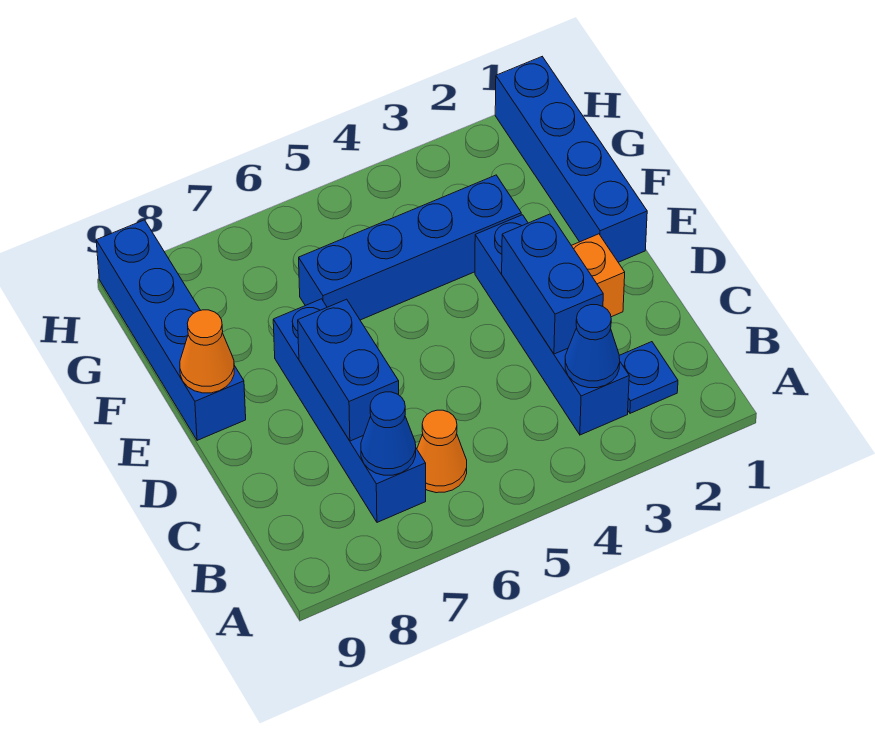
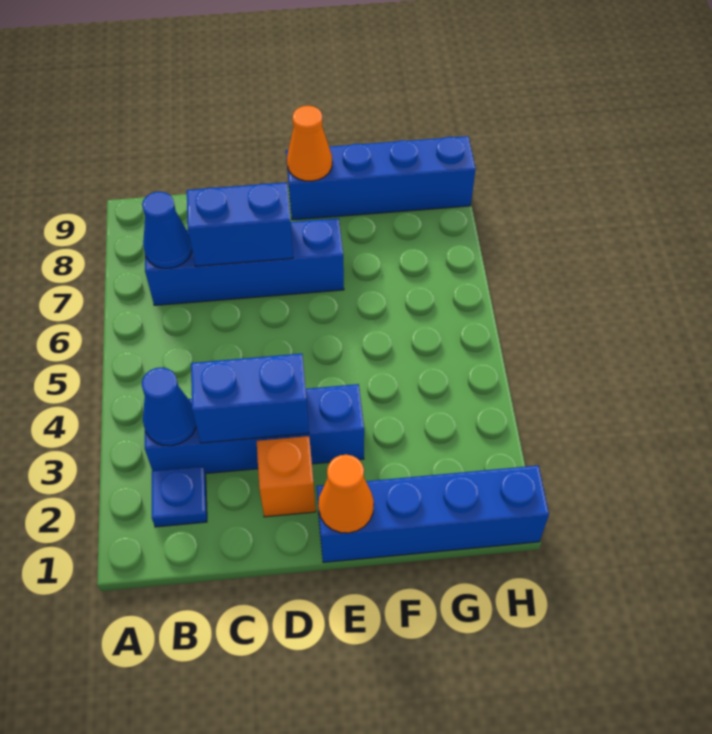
orange 1x1 cone [417,410,467,493] -> orange 1x1 cone moved to [318,455,374,533]
blue 1x4 brick [299,175,521,320] -> none

